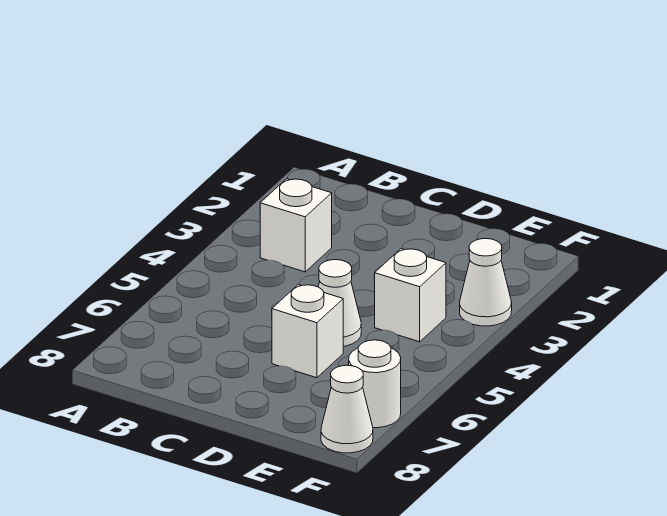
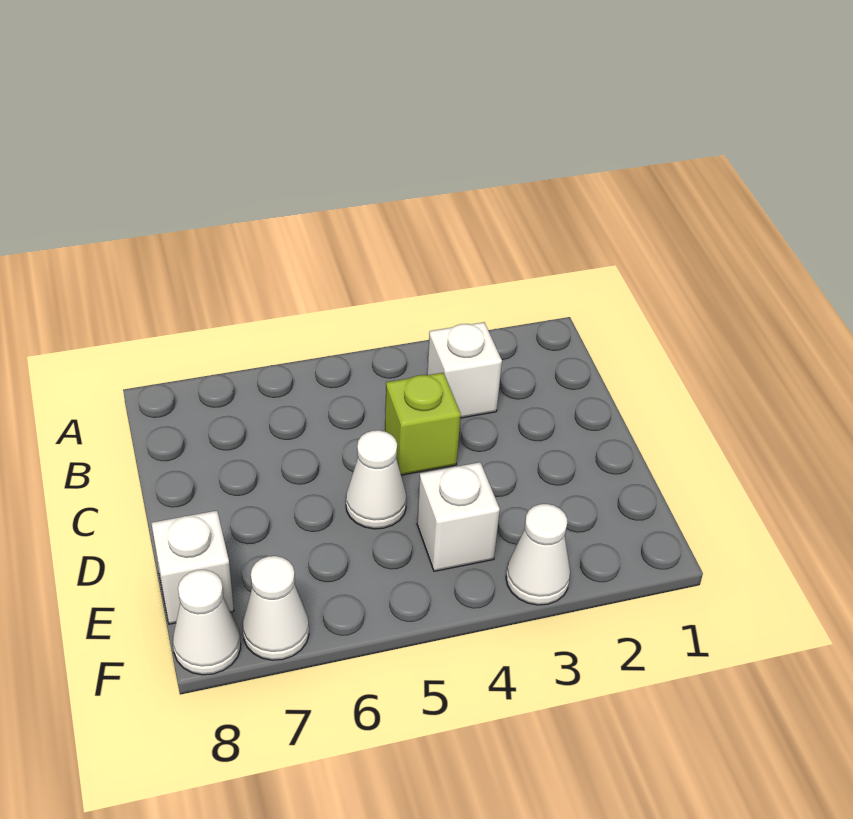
none -> lime 1x1 brick [385,373,461,475]
white 1x1 brick [272,285,343,378] -> white 1x1 brick moved to [151,511,234,624]
white 1x1 round brick [349,340,401,428] -> white 1x1 cone [243,556,309,660]

